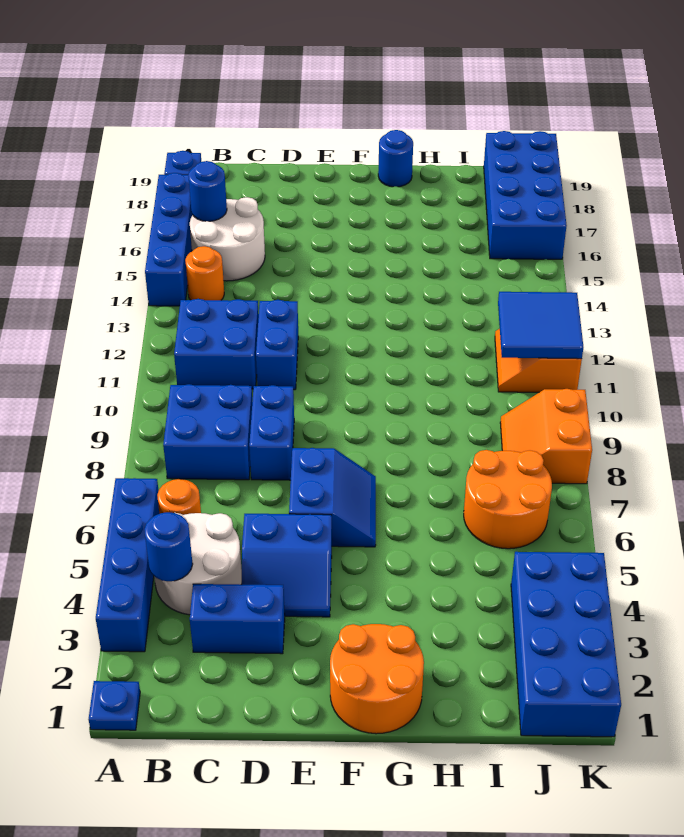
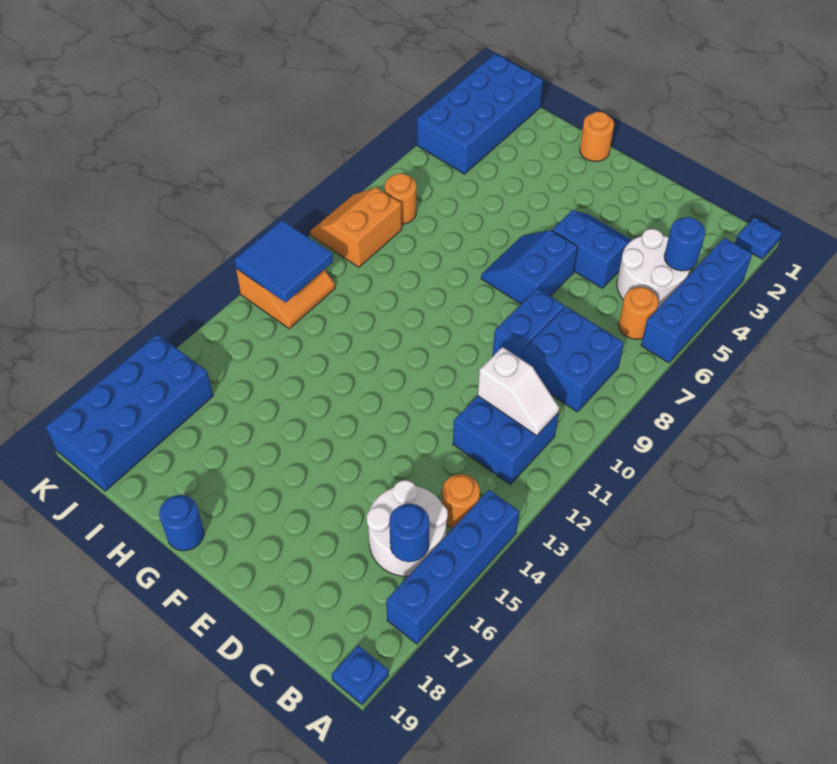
none -> white 1x2 slope [478,347,559,436]
blue 1x2 brick [190,584,285,654] -> none
blue 1x2 brick [256,300,298,390] -> none
orange 2x2 round brick [330,624,424,734] -> orange 1x1 round brick [580,112,614,162]
orange 2x2 round brick [464,450,552,549] -> orange 1x1 round brick [385,173,416,224]
orange 2x2 slope [500,389,592,484] -> orange 2x2 slope turned to [310,188,402,267]

